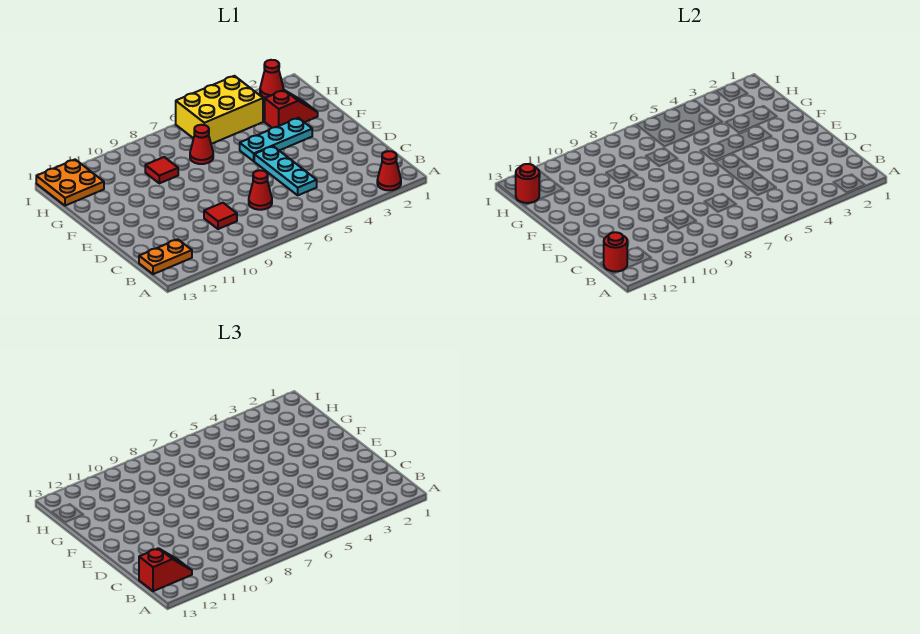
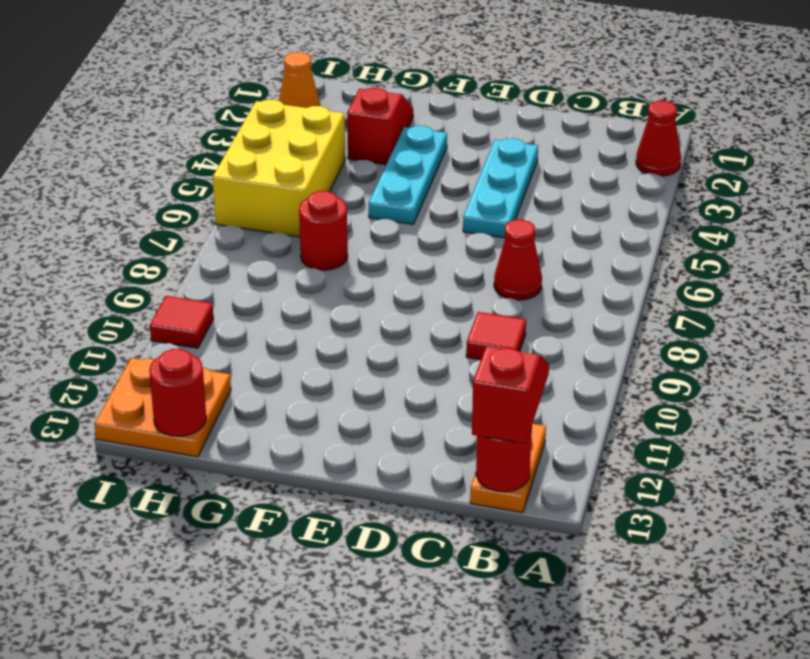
cyan 1x3 plate [254,146,317,195] -> cyan 1x3 plate turned to [463,138,538,238]
red 1x1 cone [190,125,213,164] -> red 1x1 round brick [299,191,348,270]
red 1x1 tile [145,157,178,183] -> red 1x1 tile moved to [150,296,214,348]
red 1x1 cone [260,60,284,98] -> orange 1x1 cone [279,52,321,108]

